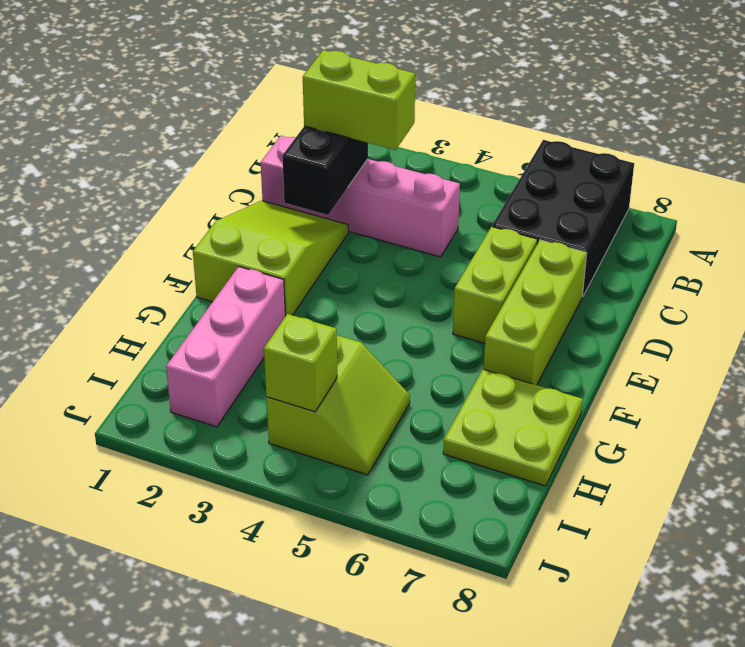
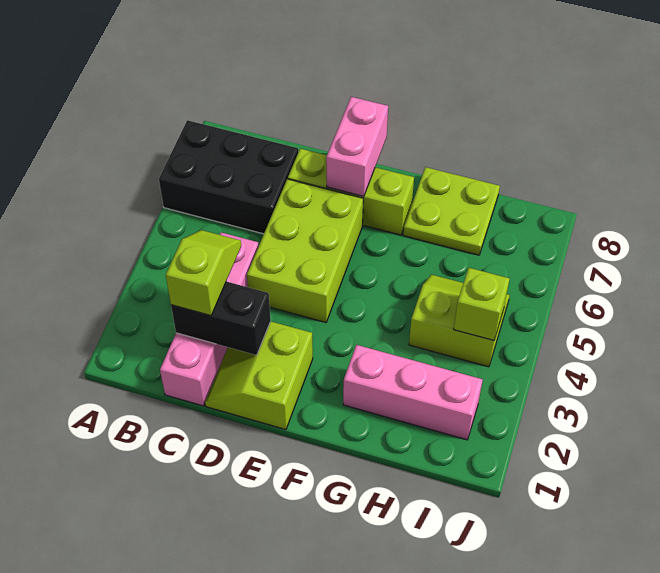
lime 1x2 brick [303,50,415,150] -> lime 1x2 slope [166,230,241,316]
lime 2x3 slope [193,201,348,316] -> lime 2x2 slope [205,322,313,430]
lime 1x2 brick [453,227,537,343] -> lime 2x3 brick [247,179,363,322]
none -> pink 1x2 brick [326,97,388,197]

